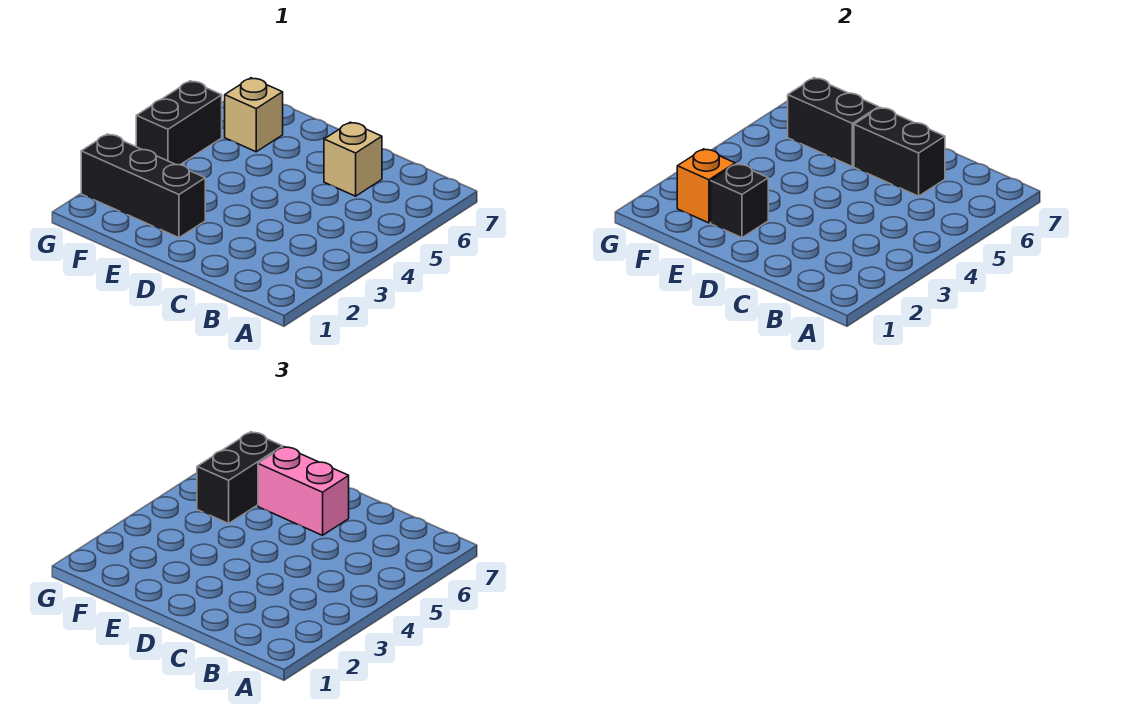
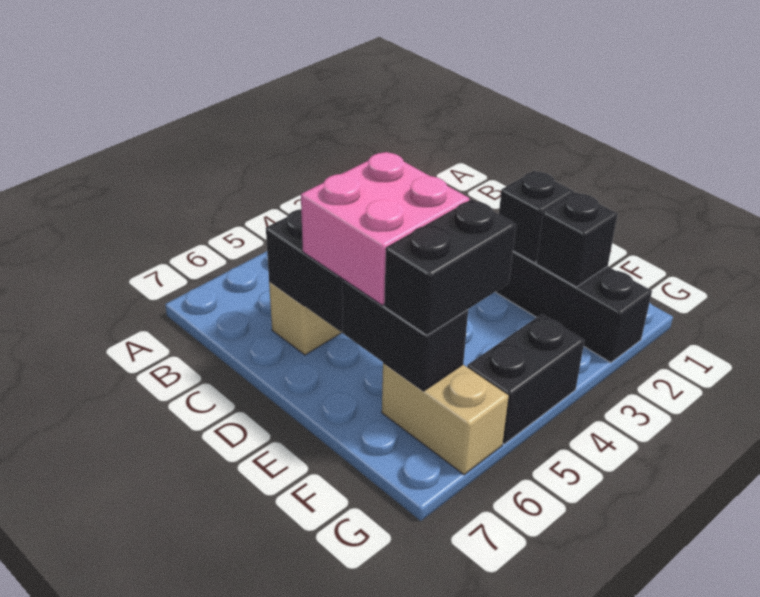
pink 1x2 brick [258,447,349,535] -> pink 2x2 brick [301,152,469,305]
orange 1x1 brick [677,149,735,223] -> black 1x1 brick [536,192,618,287]
tan 1x1 brick [225,78,283,152] -> tan 1x2 brick [382,363,509,475]

